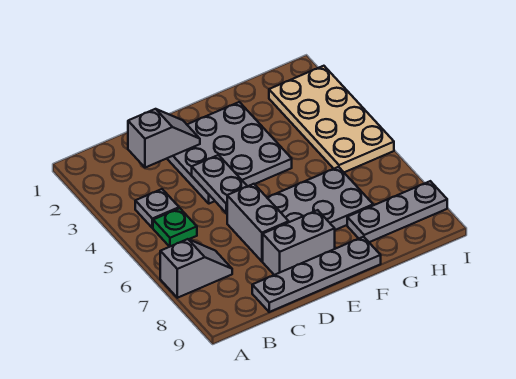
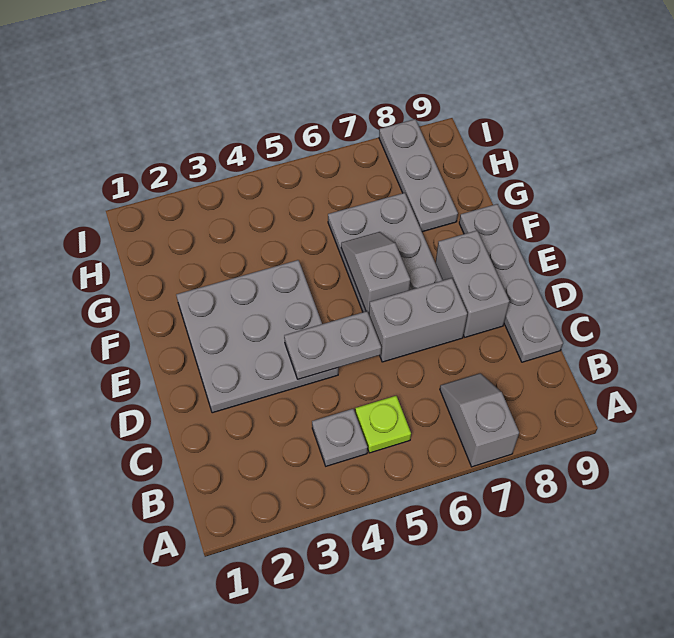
green 1x1 plate [153,208,197,247] -> lime 1x1 plate [355,396,411,453]
grey 1x2 slope [128,109,200,168] -> grey 1x2 slope moved to [341,232,410,314]
tan 2x4 plate [269,66,394,172] -> none

